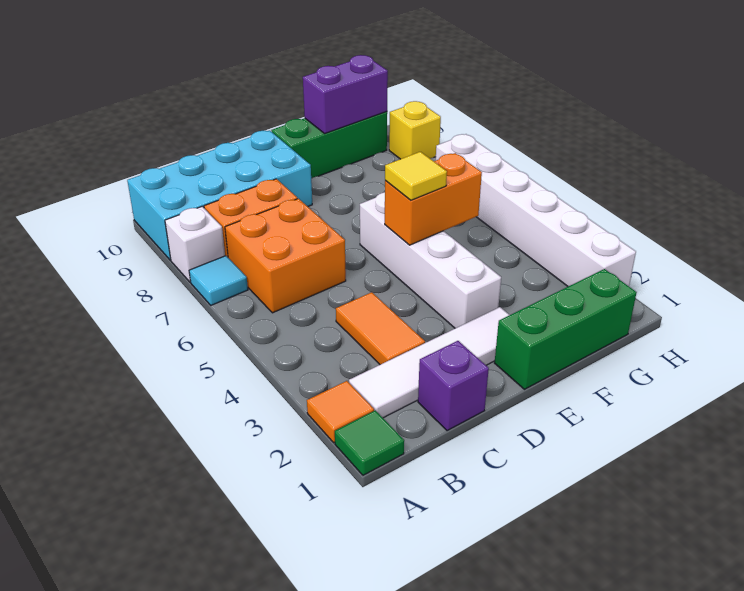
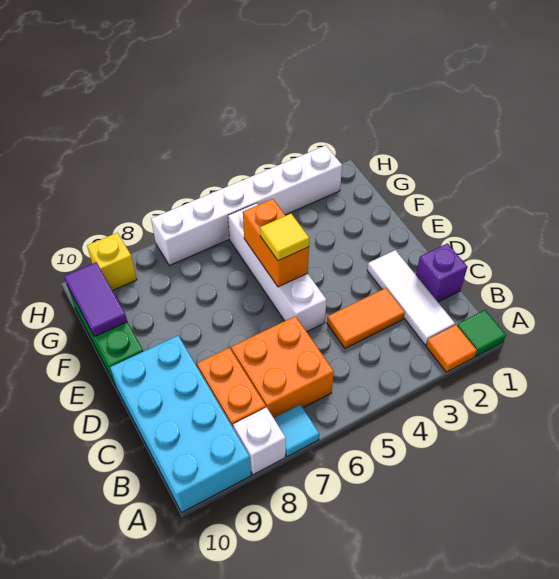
white 1x4 tile [349,307,509,418] -> white 1x3 tile [367,250,455,345]
green 1x3 brick [495,269,637,389] -> none
white 1x4 brick [360,192,501,328] -> white 1x4 brick turned to [228,203,326,332]
purple 1x2 brick [303,55,388,134] -> purple 1x2 tile [64,262,127,337]

